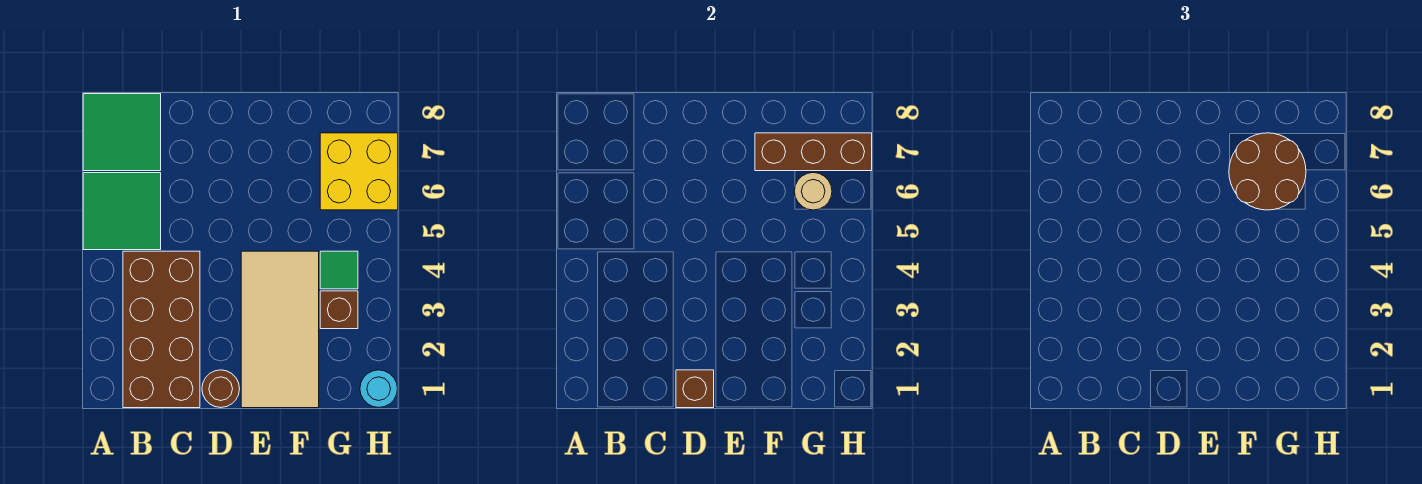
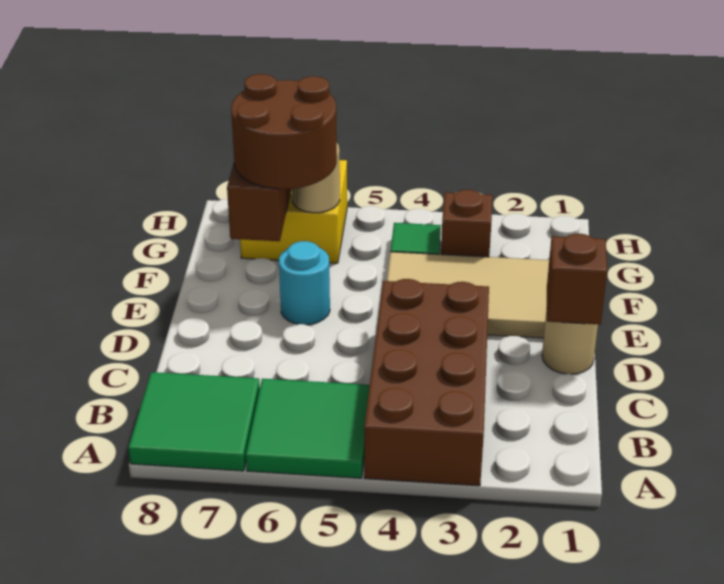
brown 2x4 brick [123,251,200,408] -> brown 2x4 brick turned to [364,279,489,486]
brown 1x1 round brick [202,370,240,408] -> tan 1x1 round brick [542,308,598,374]
cyan 1x1 round brick [360,370,397,408] -> cyan 1x1 round brick moved to [279,241,330,325]

